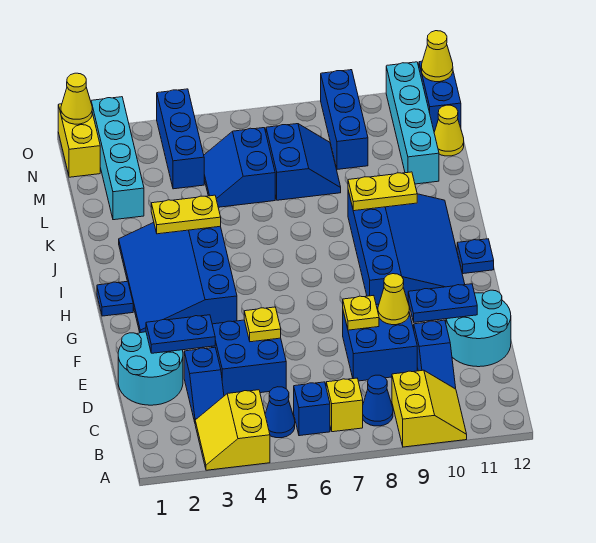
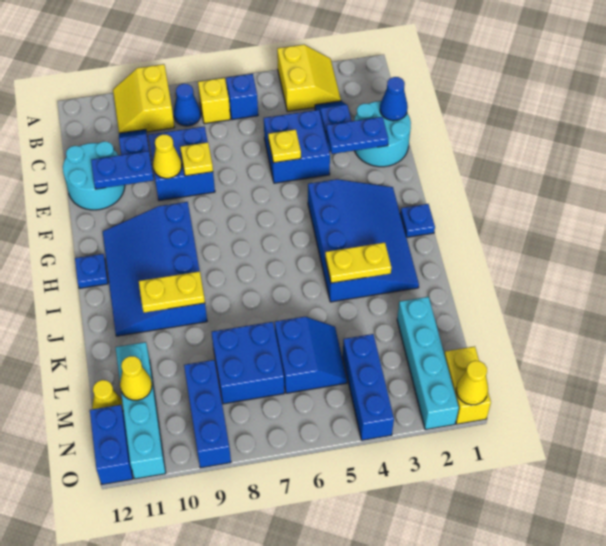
blue 1x1 cone [265,387,295,438] -> blue 1x1 cone moved to [380,77,408,121]
blue 2x2 slope [266,124,341,200] -> blue 2x2 brick [212,322,284,404]
yellow 1x1 cone [422,31,453,82] -> yellow 1x1 cone moved to [120,356,152,400]

